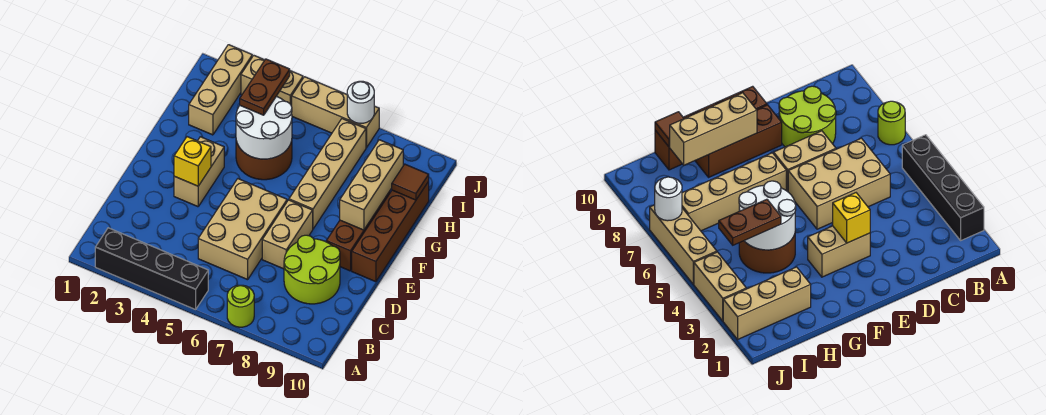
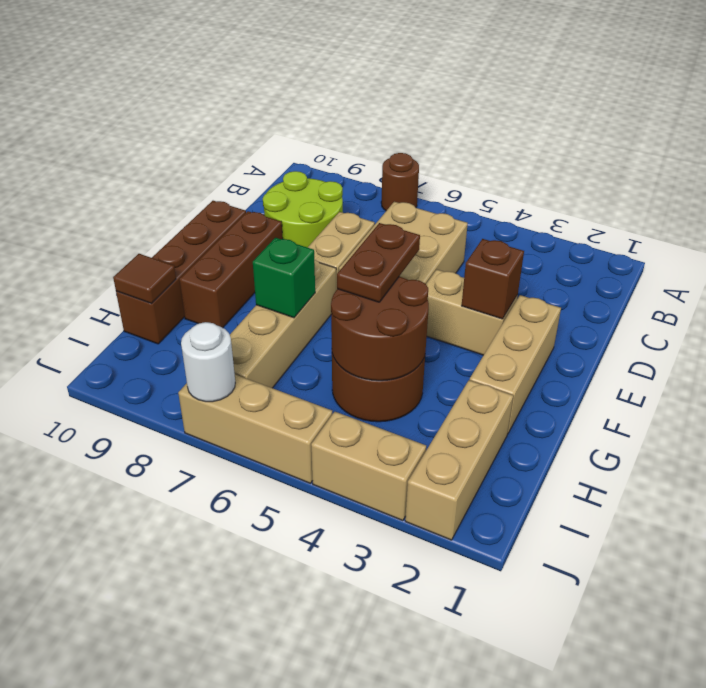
black 1x4 brick [95,228,208,310] -> none
lime 1x1 round brick [227,285,254,327] -> brown 1x1 round brick [381,153,419,211]
tan 1x2 brick [174,137,224,207] -> tan 1x2 brick turned to [426,269,518,355]
yellow 1x1 brick [174,137,211,186] -> brown 1x1 brick [462,239,524,319]
tan 1x3 brick [340,140,403,230] -> tan 1x3 brick moved to [470,295,561,434]
white 2x2 round brick [236,96,292,159] -> brown 2x2 round brick [331,277,429,381]
none -> green 1x1 brick [253,238,315,318]
brown 1x2 plate [240,59,290,115] -> brown 1x2 plate moved to [337,223,420,302]

